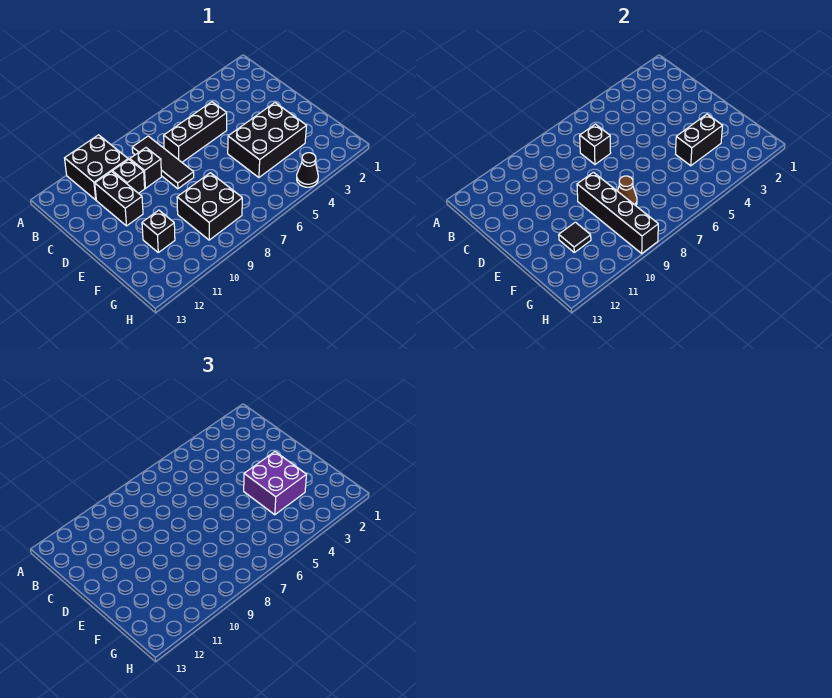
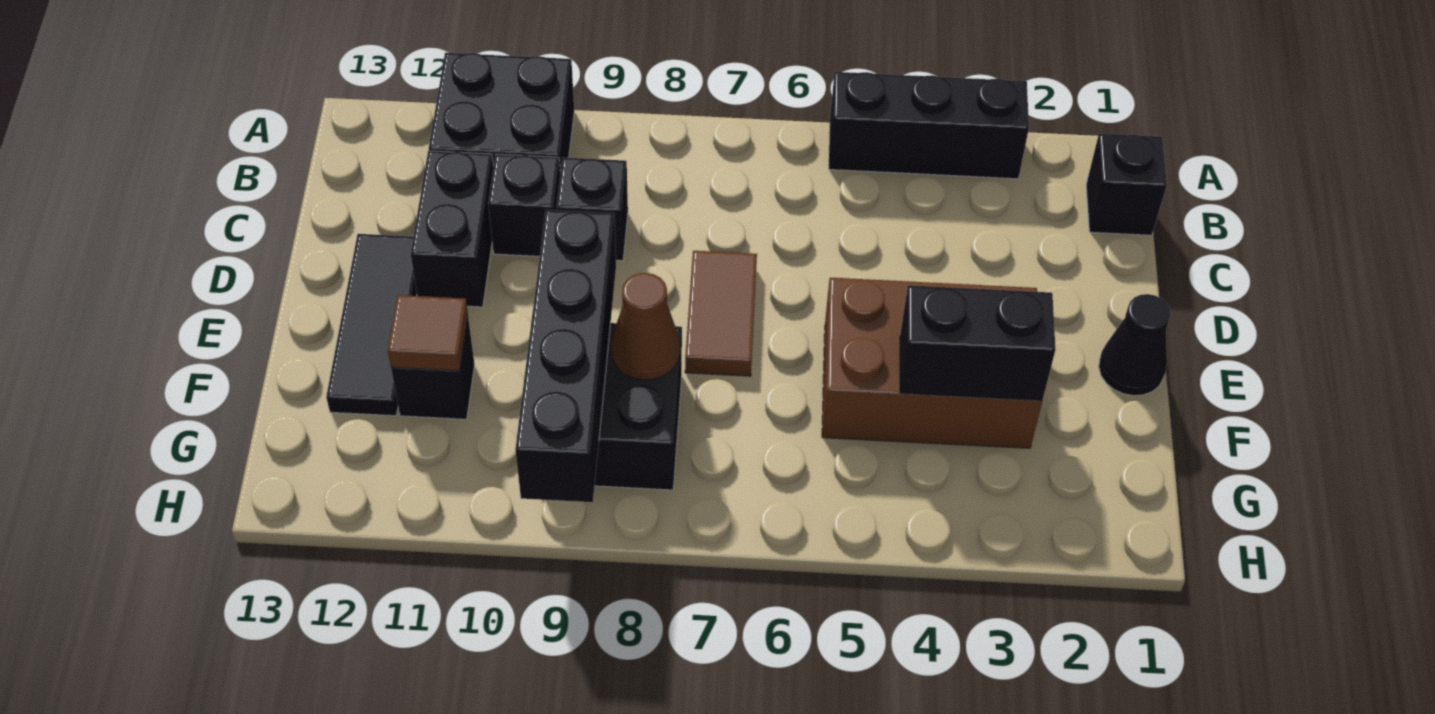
black 1x3 tile [132,136,194,189] -> black 1x3 tile moved to [326,234,417,416]
black 1x3 brick [164,102,227,162] -> black 1x3 brick moved to [829,72,1029,179]
black 1x1 brick [580,124,611,164] -> black 1x1 brick moved to [1086,133,1167,235]
none -> brown 1x2 tile [685,251,757,376]
black 2x3 brick [228,103,307,178] -> brown 2x3 brick [822,278,1042,448]
purple 2x2 brick [244,452,307,515] -> none
black 1x1 tile [559,222,591,252] -> brown 1x1 tile [388,295,468,371]
black 1x1 cone [297,153,318,187] -> black 1x1 cone moved to [1099,294,1171,396]

